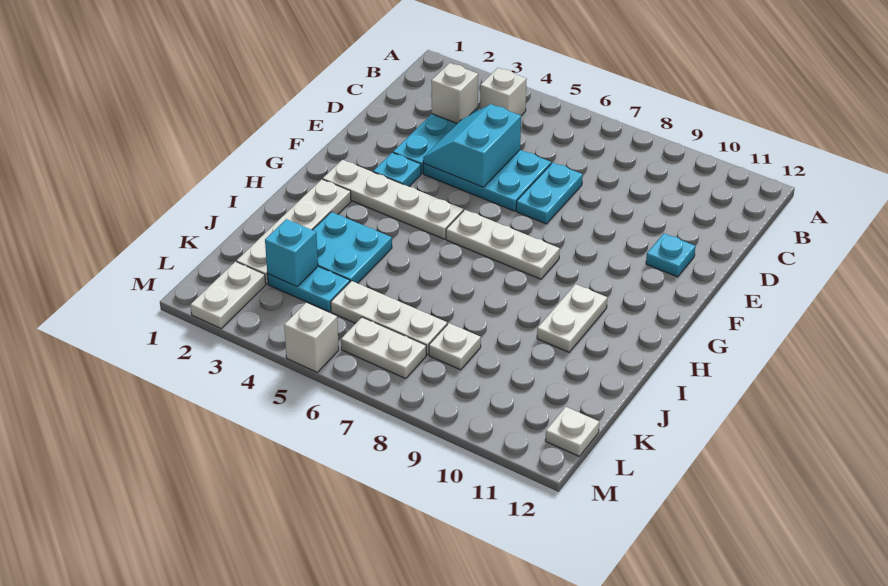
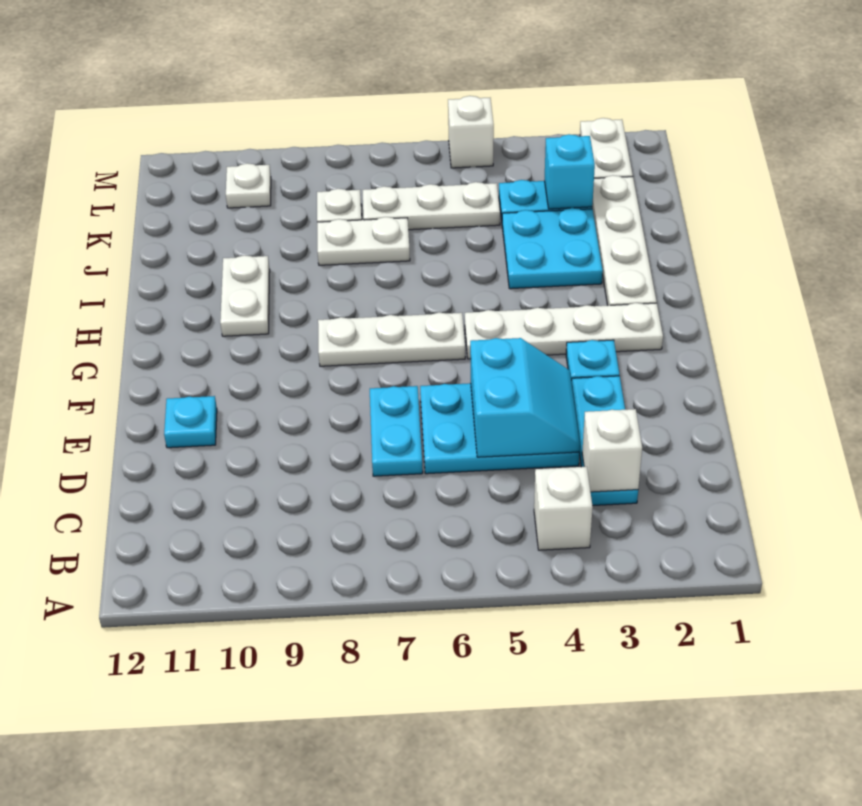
white 1x2 plate [341,317,426,379] -> white 1x2 plate moved to [317,217,410,265]
white 1x1 plate [545,407,599,456] -> white 1x1 plate moved to [226,163,271,208]

